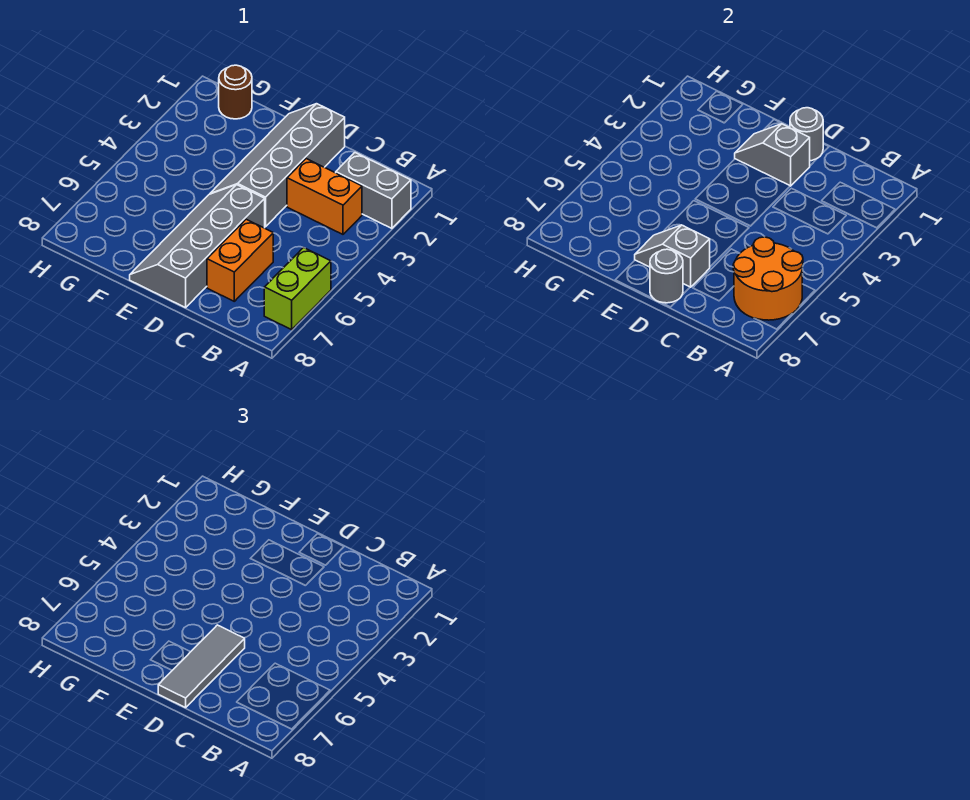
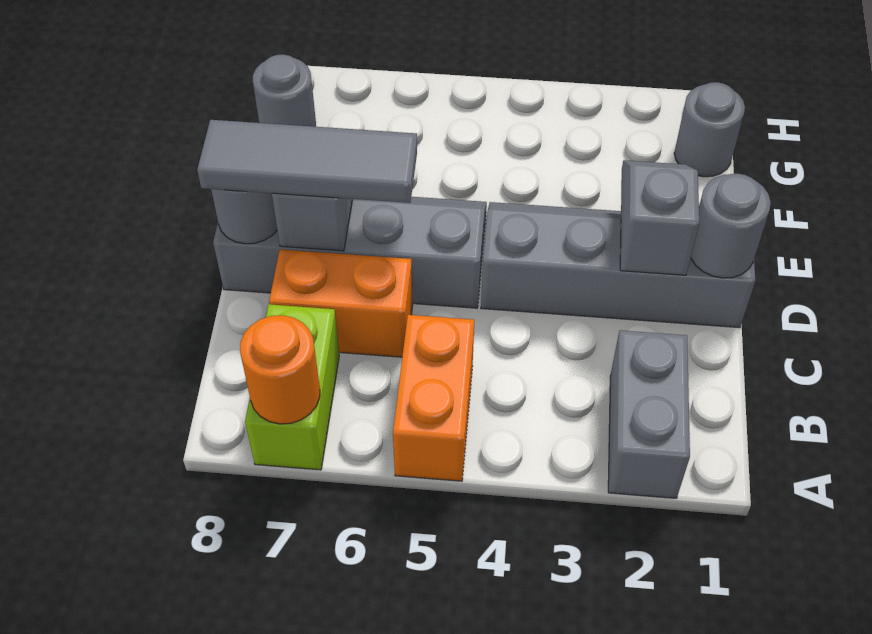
lime 1x2 brick [264,247,331,330] -> lime 1x2 brick turned to [245,304,339,470]
orange 2x2 round brick [733,237,803,320] -> orange 1x1 round brick [240,315,320,424]
orange 1x2 brick [287,159,362,234] -> orange 1x2 brick moved to [393,315,474,481]
brown 1x1 round brick [219,65,252,119] -> grey 1x1 round brick [674,82,745,177]
none -> grey 1x1 round brick [253,54,316,127]

